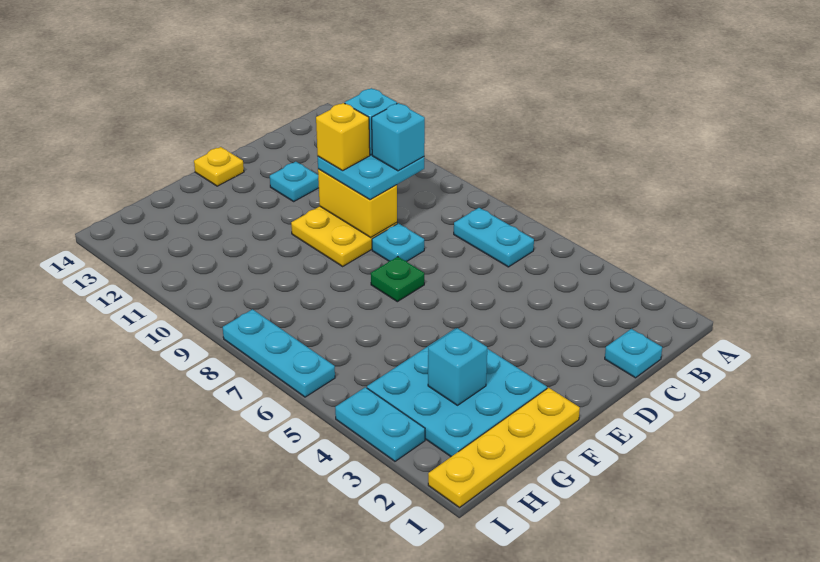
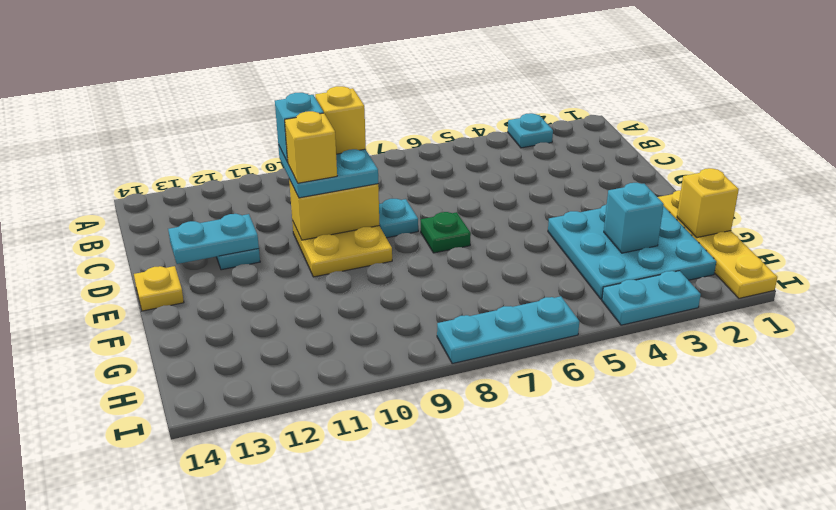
cyan 1x2 plate [454,208,534,267] -> cyan 1x2 plate moved to [168,214,259,264]
cyan 1x1 plate [605,329,662,378] -> cyan 1x1 plate moved to [508,113,553,148]
cyan 1x1 brick [372,103,425,171] -> yellow 1x1 brick [315,86,366,154]
none -> yellow 1x1 brick [677,168,739,238]

